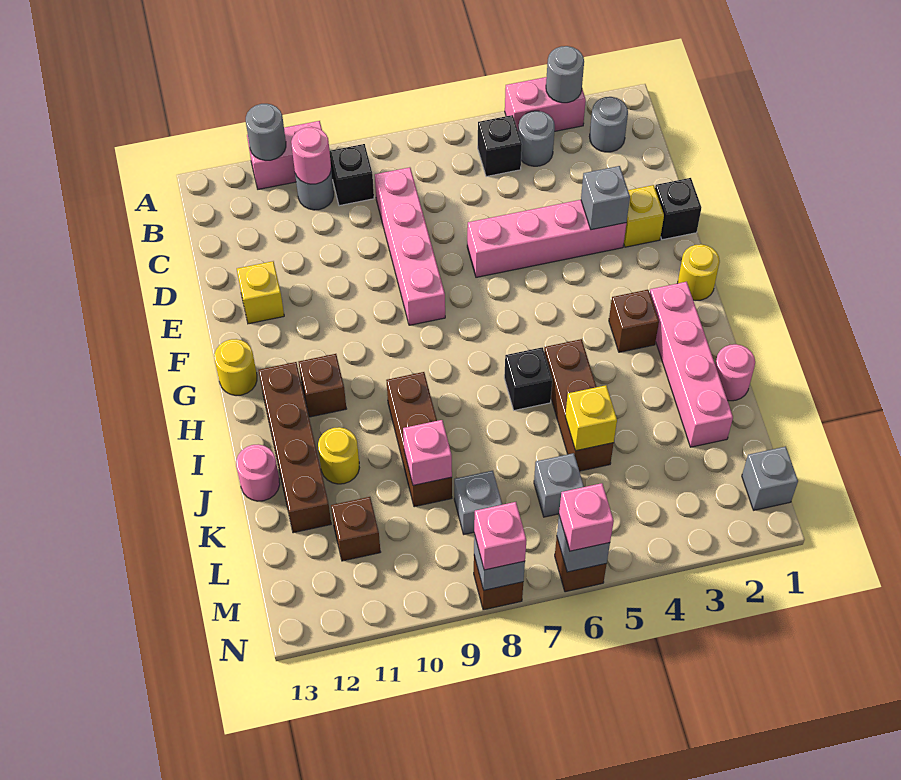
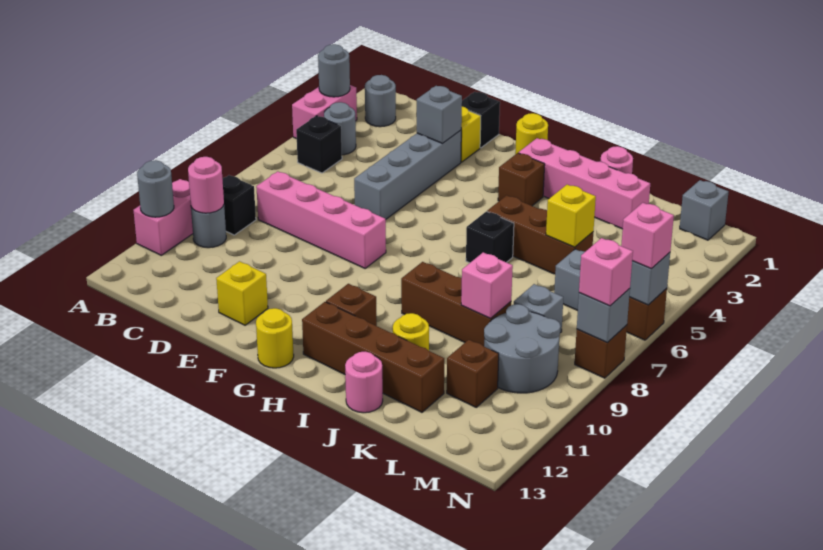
pink 1x4 brick [467,200,626,277] -> grey 1x4 brick [354,130,461,219]
none -> grey 2x2 round brick [484,304,561,393]

